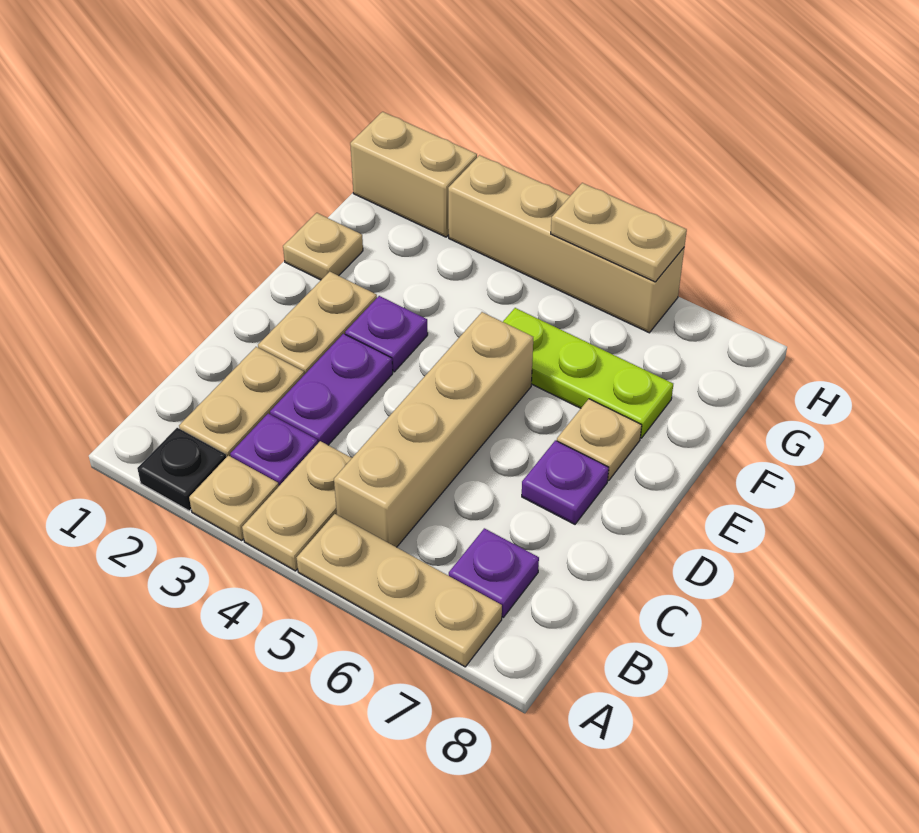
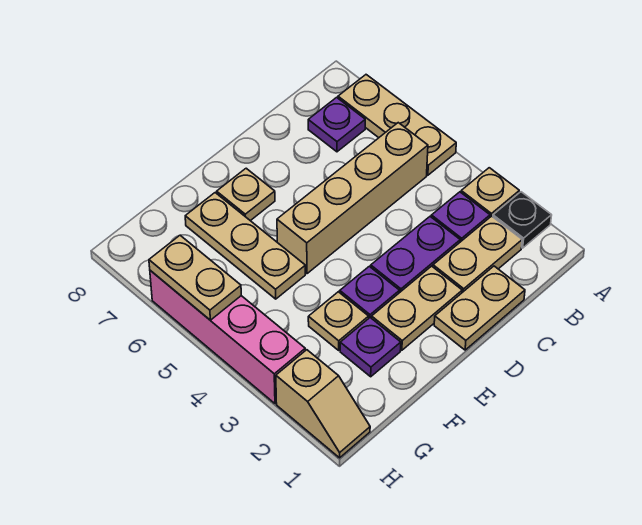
tan 1x2 plate [242,441,352,571] -> tan 1x2 plate moved to [434,266,525,350]
purple 1x1 plate [522,440,609,524] -> purple 1x1 plate moved to [340,318,401,377]
tan 1x1 plate [283,213,363,280] -> tan 1x1 plate moved to [308,292,369,350]
lime 1x3 plate [503,308,673,438] -> tan 1x3 plate [185,193,305,299]
tan 1x2 brick [350,112,477,237] -> tan 1x2 slope [276,350,370,458]
tan 1x4 brick [448,155,684,333] -> pink 1x4 brick [150,270,305,404]

